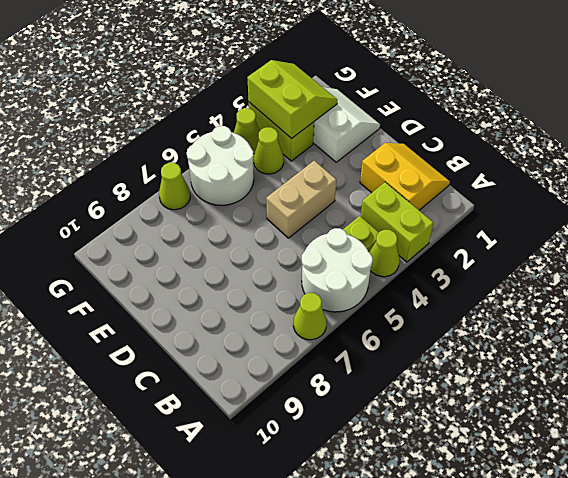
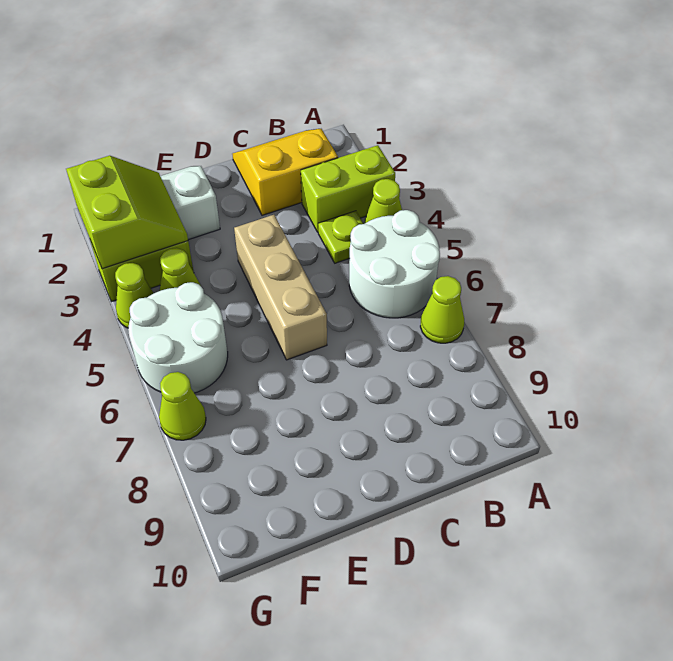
tan 1x2 brick [266,161,336,238] -> tan 1x3 brick [234,215,327,360]
lime 2x2 slope [247,60,337,139] -> lime 2x2 slope turned to [66,156,188,269]

